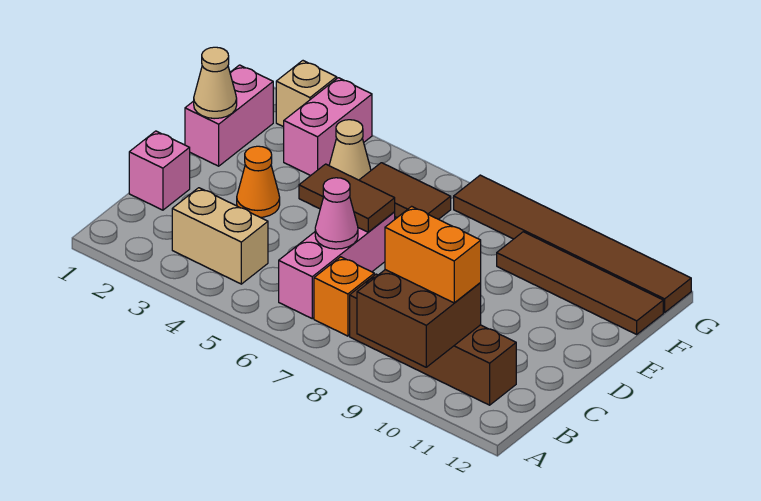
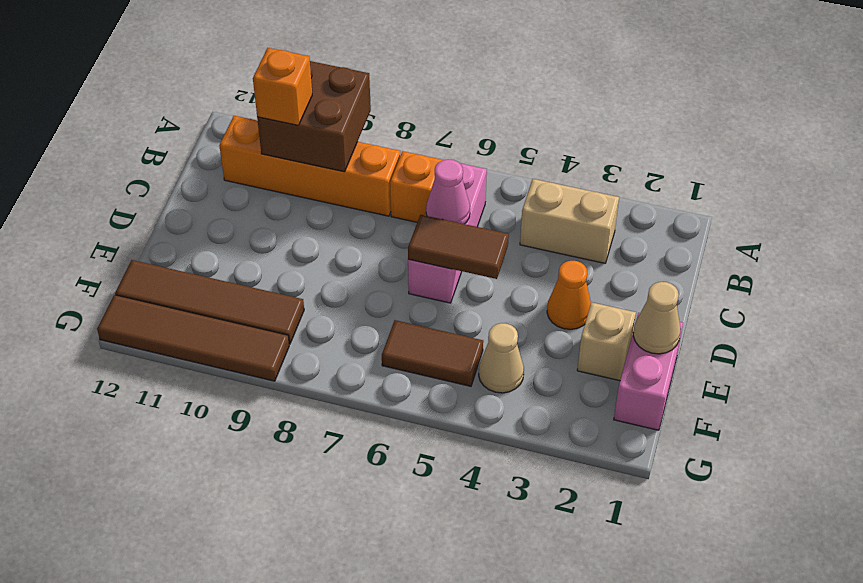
brown 1x4 brick [350,274,516,405] -> orange 1x4 brick [219,116,400,216]
orange 1x2 brick [385,206,481,303] -> orange 1x1 brick [253,48,312,125]
pink 1x1 brick [129,131,190,210] -> none
pink 1x2 brick [284,78,372,176] -> none
tan 1x1 brick [276,61,337,127] -> tan 1x1 brick moved to [577,302,636,381]
brown 1x6 tile [454,175,691,312] -> brown 1x4 tile [97,295,289,381]

